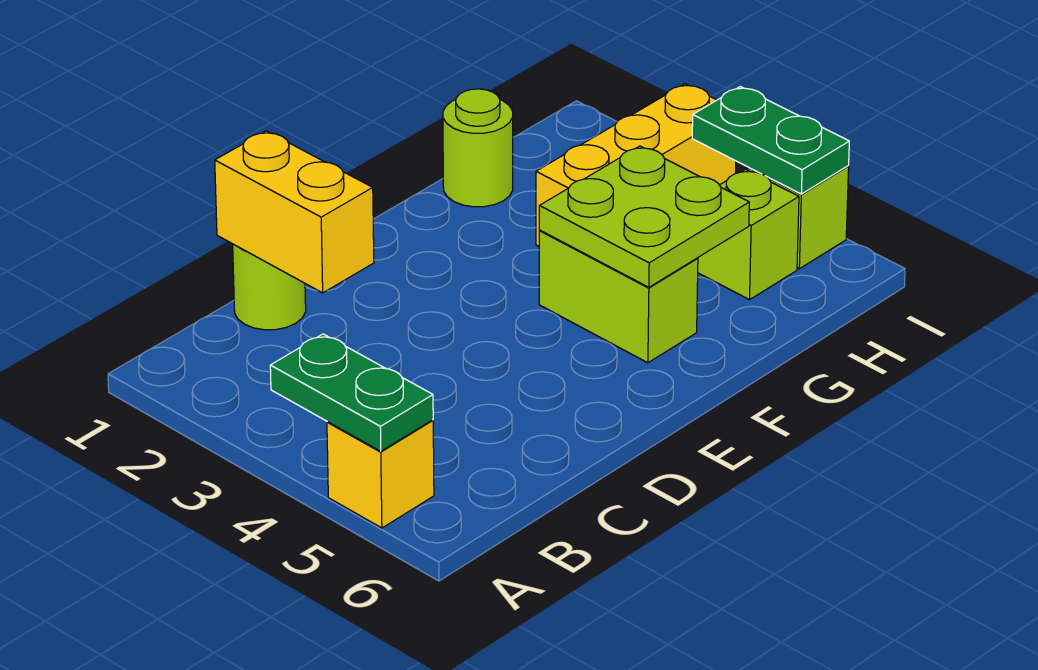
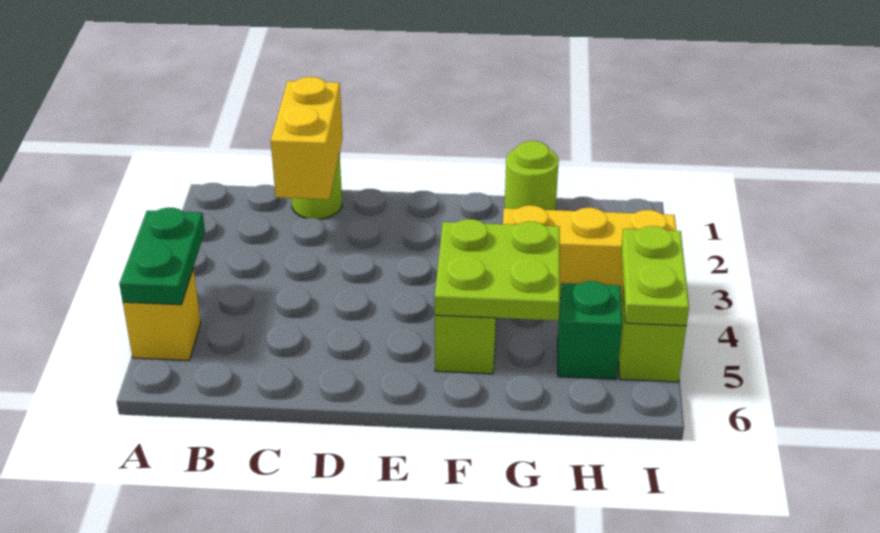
lime 1x1 brick [698,169,799,300] -> green 1x1 brick [558,281,622,379]
green 1x2 plate [692,87,849,194] -> lime 1x2 plate [621,226,689,326]

